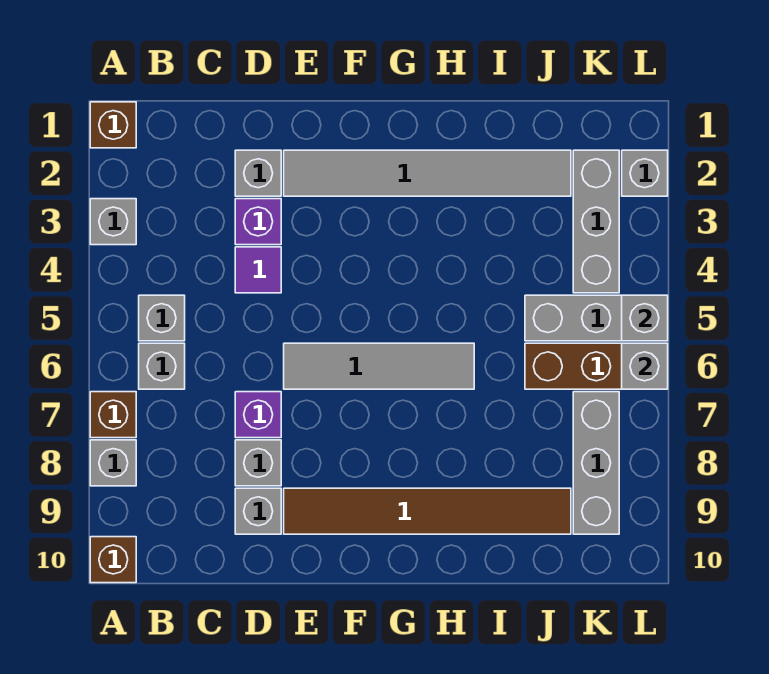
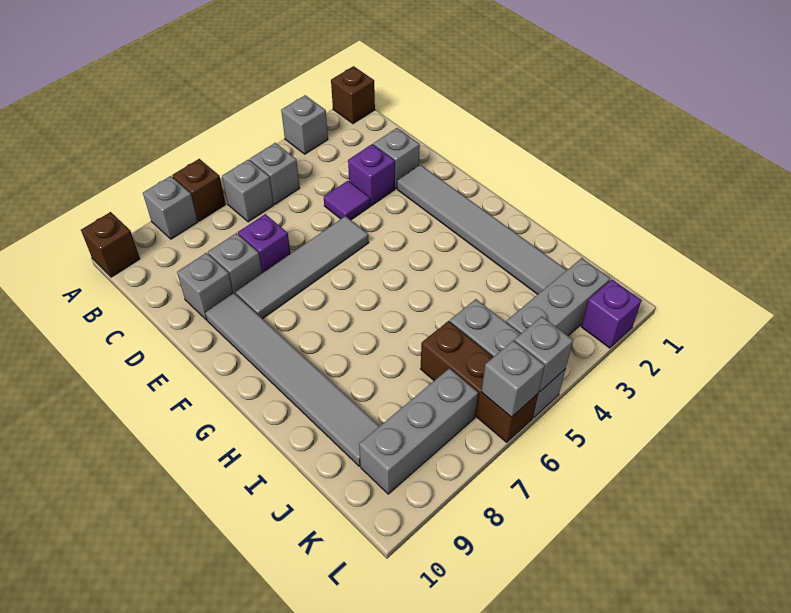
grey 1x4 tile [284,343,474,389] -> grey 1x4 tile turned to [236,216,369,319]
brown 1x6 tile [284,488,571,534] -> grey 1x6 tile [205,293,379,466]
grey 1x1 brick [622,150,668,196] -> purple 1x1 brick [581,280,642,348]

